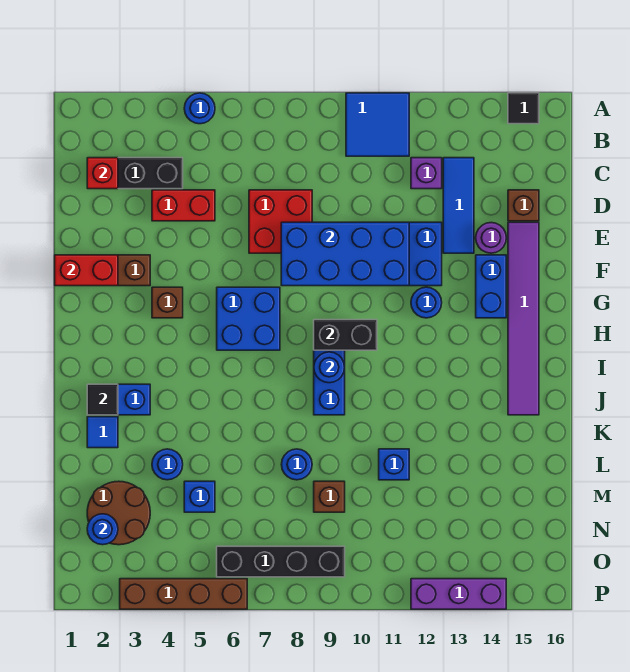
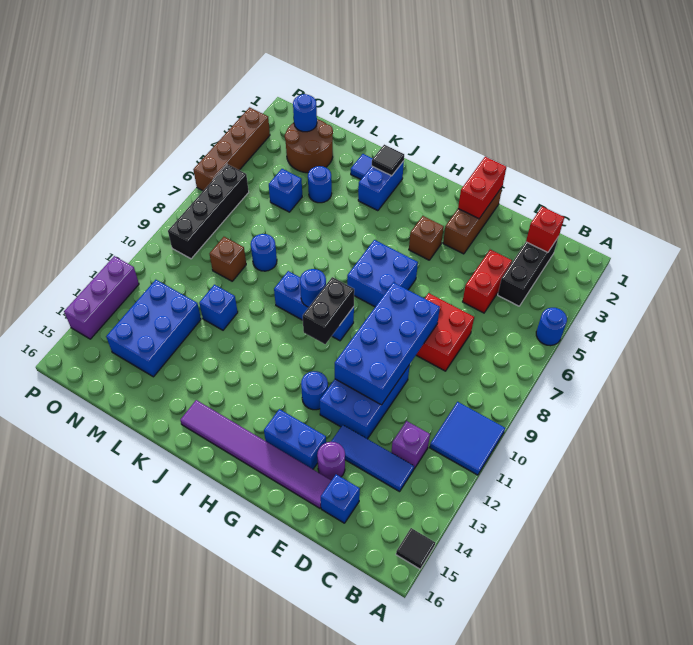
brown 1x1 brick [508,190,539,221] -> blue 1x1 brick [321,474,360,523]
none -> blue 2x3 brick [106,280,201,377]

